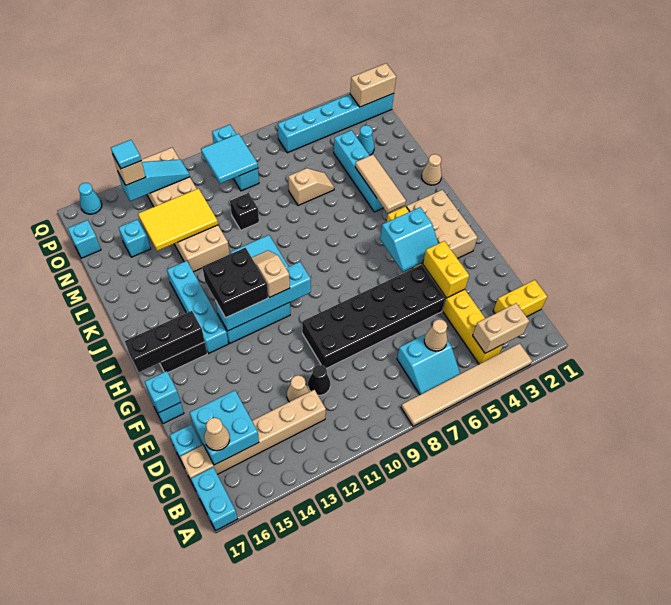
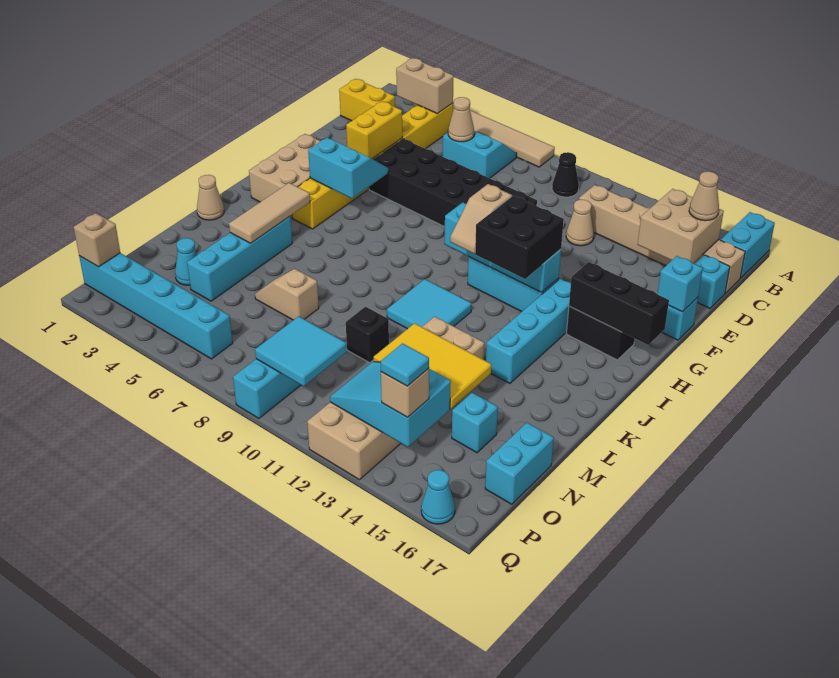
cyan 2x2 brick [190,390,259,465] -> tan 2x2 brick [638,189,724,263]
black 1x1 cone [308,365,330,395] -> black 1x1 cone moved to [552,152,579,197]
cyan 1x1 brick [68,220,101,258] -> cyan 1x2 brick [485,423,554,504]
tan 1x2 brick [350,63,396,107] -> tan 1x1 brick [74,213,120,267]
cyan 1x3 slope [118,159,190,201] -> cyan 2x3 slope [330,361,451,447]

